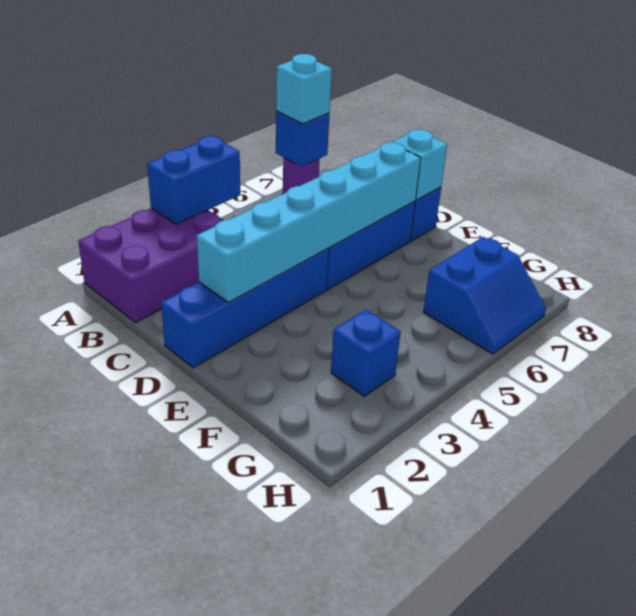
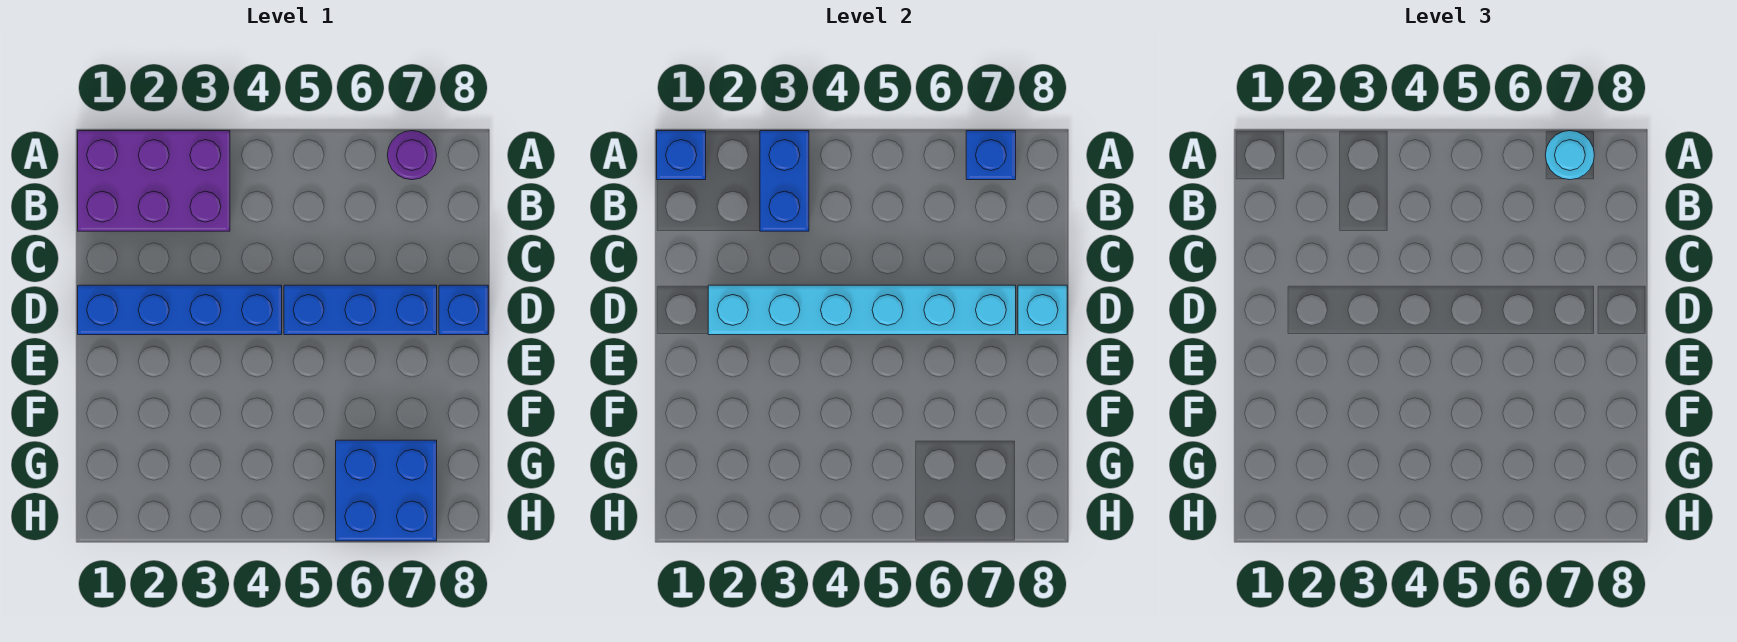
blue 1x2 brick [147,136,240,225] -> blue 1x2 brick turned to [760,131,809,231]
cyan 1x1 brick [276,54,332,124] -> cyan 1x1 round brick [1545,131,1594,180]
blue 1x1 brick [331,310,401,396] -> blue 1x1 brick moved to [657,131,706,180]
blue 2x2 slope [423,237,546,354] -> blue 2x2 brick [336,440,437,541]

